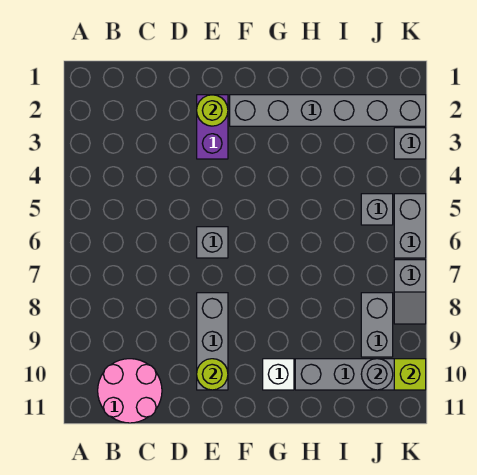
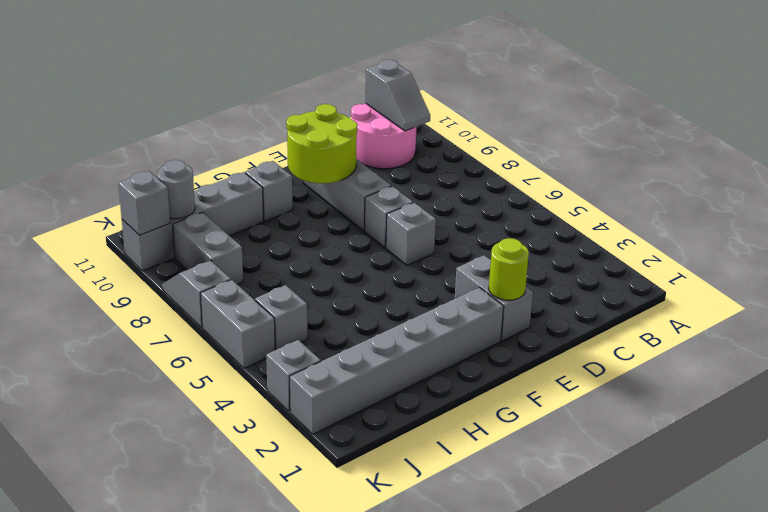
none -> grey 1x2 slope [365,60,430,131]
purple 1x2 brick [197,95,228,159] -> grey 1x2 brick [455,255,533,341]
none -> grey 1x1 brick [364,186,413,248]
lime 1x1 round brick [197,359,228,390] -> lime 2x2 round brick [286,104,357,183]
white 1x1 brick [263,359,294,390] -> grey 1x1 brick [245,161,293,221]
lime 1x1 brick [394,359,426,390] -> grey 1x1 brick [118,171,170,235]

